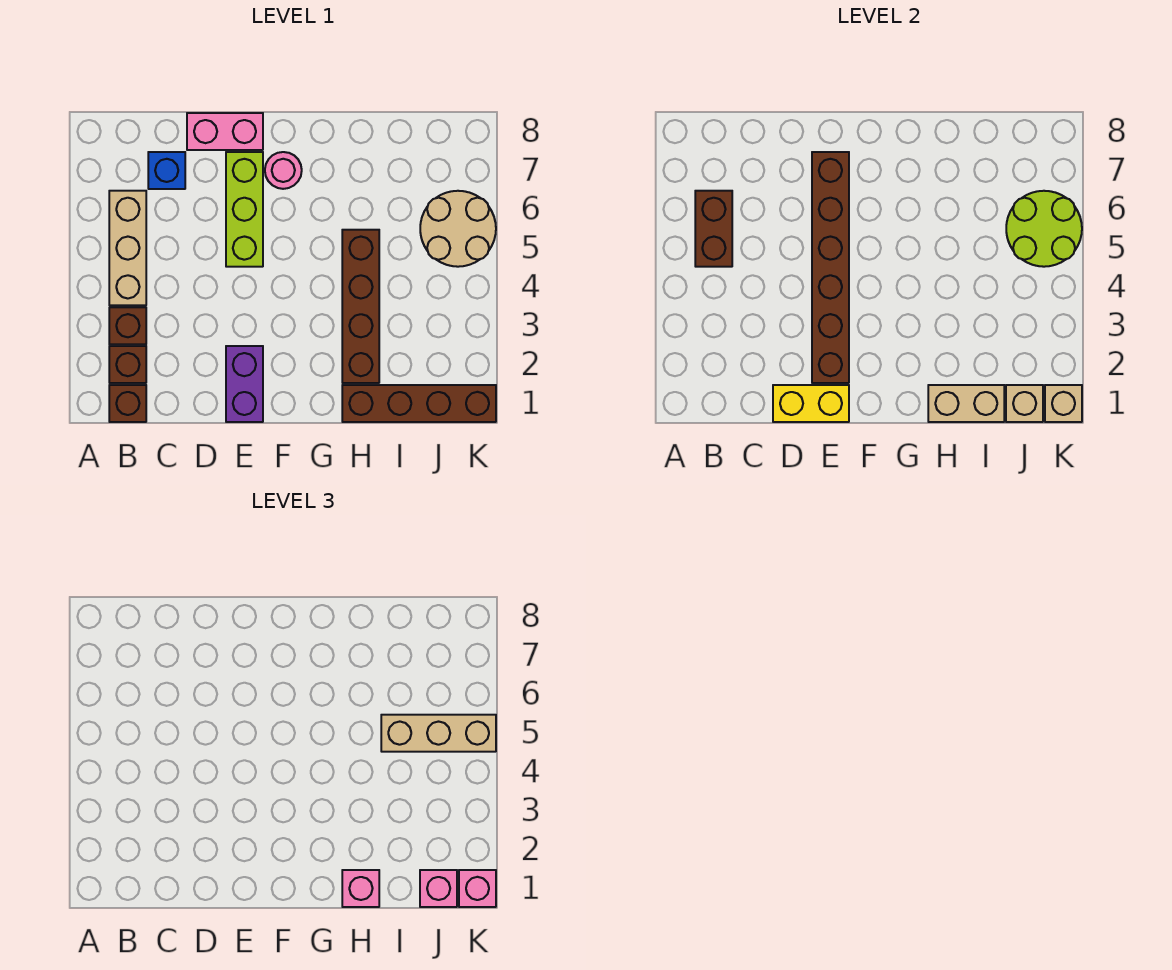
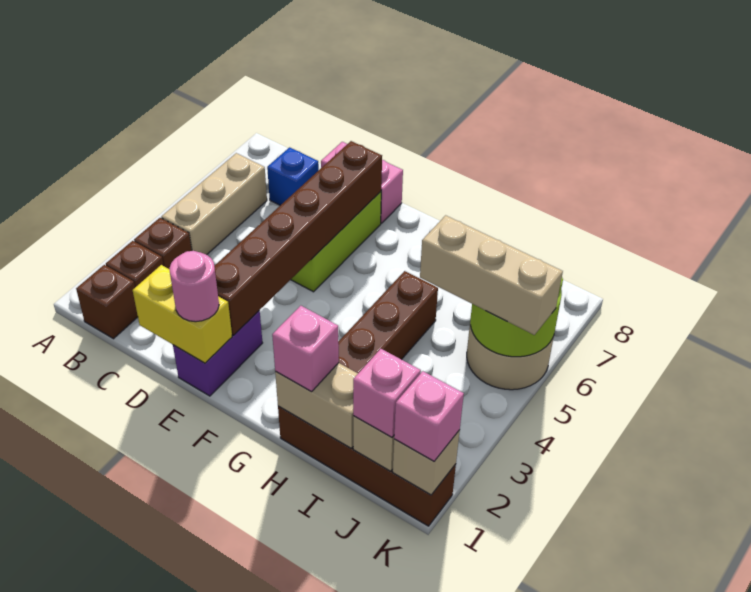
brown 1x2 brick [695,191,732,267] -> none
pink 1x1 round brick [265,152,302,189] -> pink 1x1 round brick moved to [169,251,219,322]

